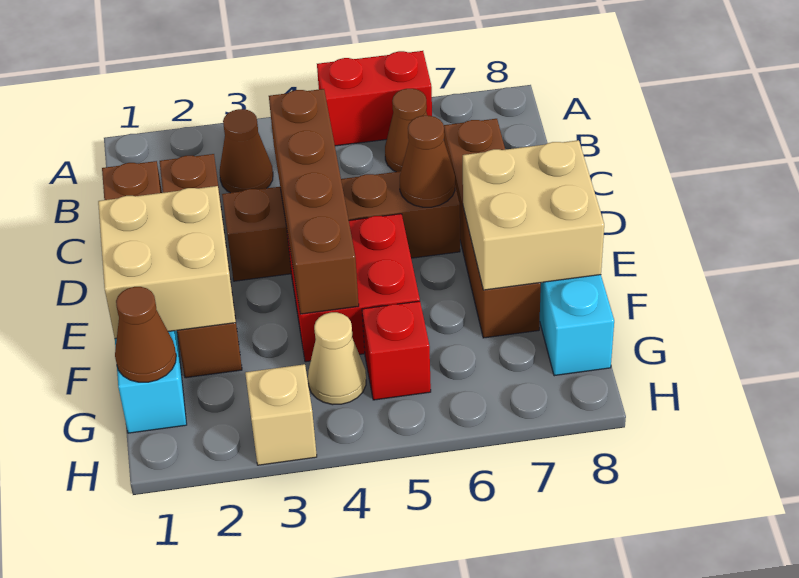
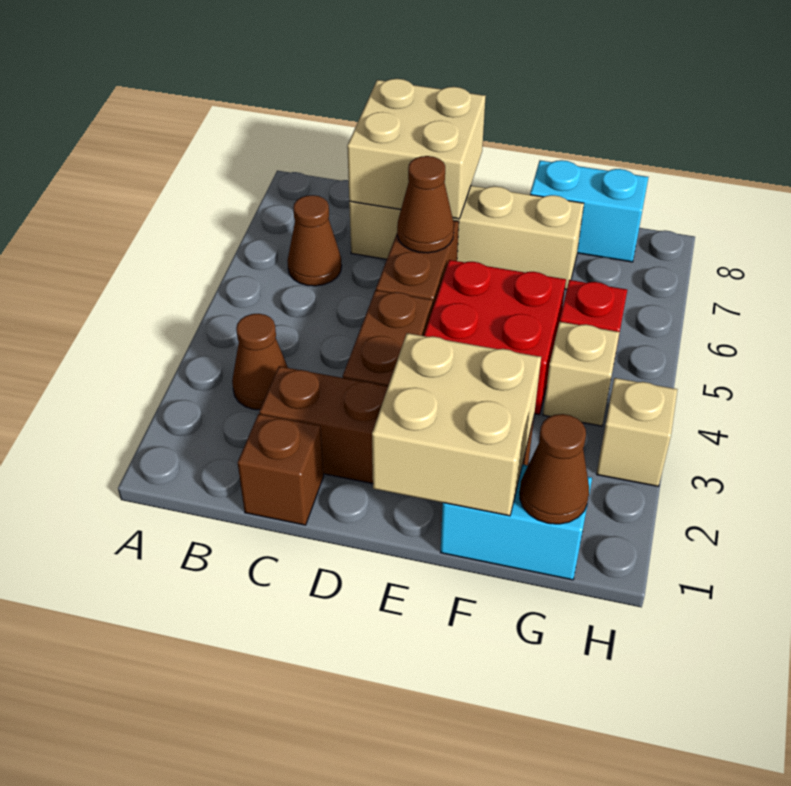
red 1x2 brick [317,51,432,146] -> none
brown 1x4 brick [269,89,359,314] -> none
brown 1x4 brick [444,119,541,338] -> tan 1x4 brick [349,186,584,290]
tan 2x2 brick [463,140,604,290] -> tan 2x2 brick moved to [347,79,486,219]
tan 1x1 cone [308,312,366,405] -> tan 1x1 brick [543,322,620,426]

